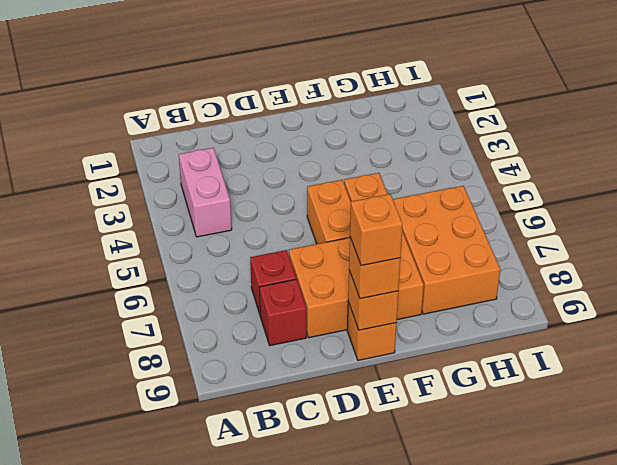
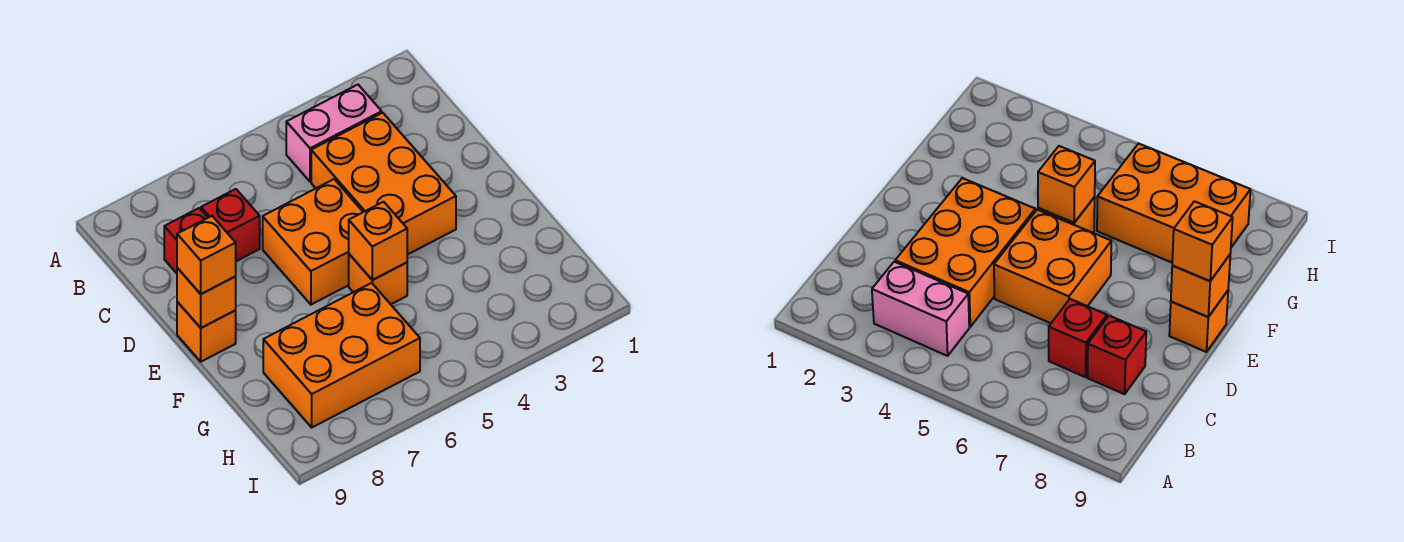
orange 2x3 brick [289,231,424,338] -> orange 2x3 brick moved to [311,113,456,255]
orange 1x2 brick [307,180,351,244] -> orange 2x2 brick [263,179,363,305]
orange 1x1 brick [350,194,403,266] -> orange 1x1 brick moved to [349,202,407,280]

